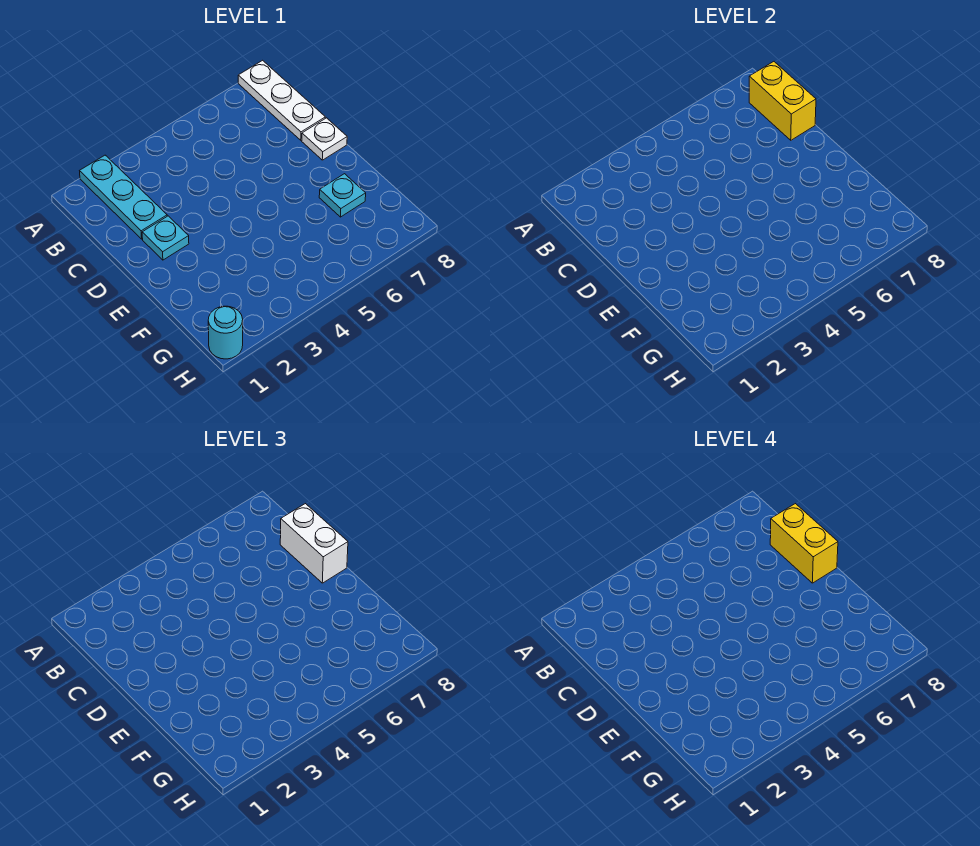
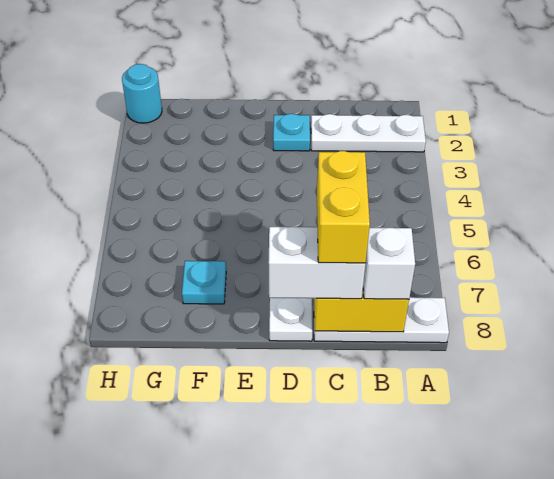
cyan 1x3 plate [80,155,167,239] -> white 1x3 plate [311,114,426,152]
none -> white 1x1 brick [363,228,415,299]
yellow 1x2 brick [770,504,838,583] -> yellow 1x2 brick turned to [317,151,370,263]

